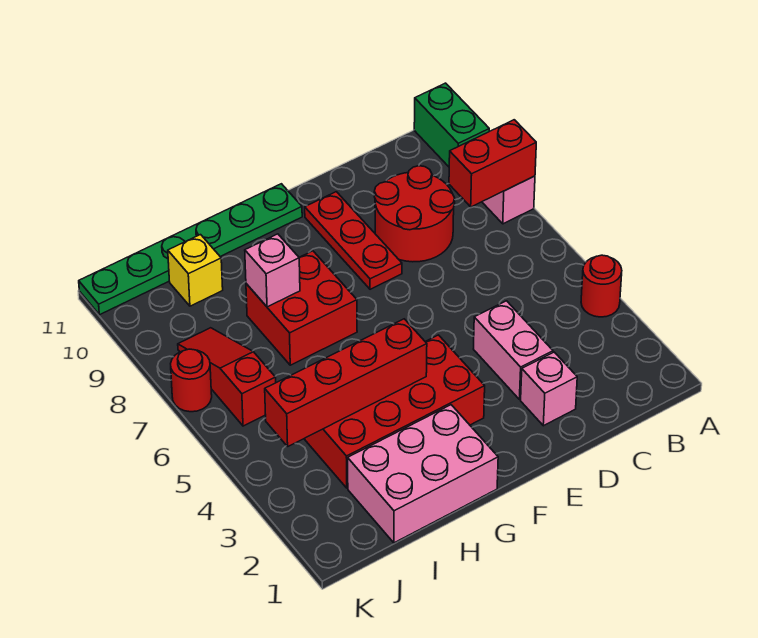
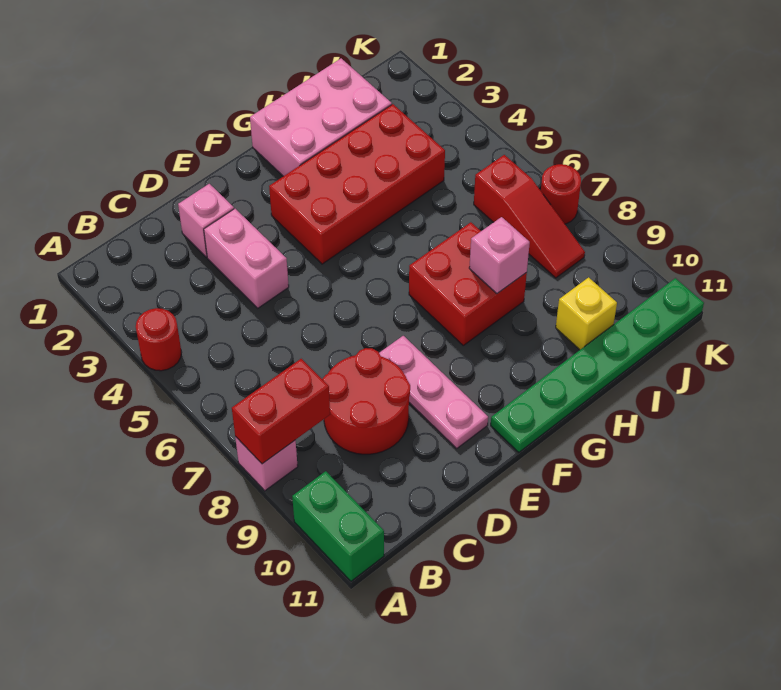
red 1x3 plate [305,192,402,289] -> pink 1x3 plate [379,336,488,448]
red 1x4 brick [265,319,427,446] -> none

